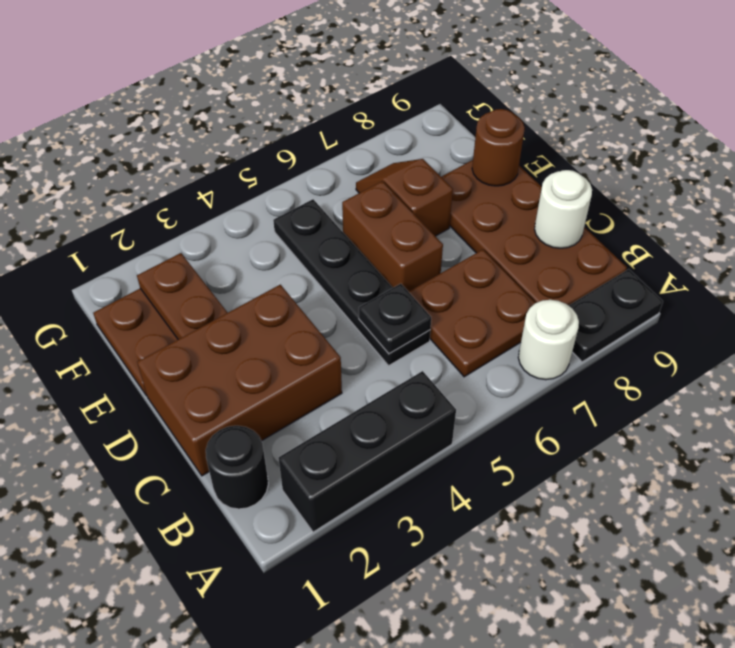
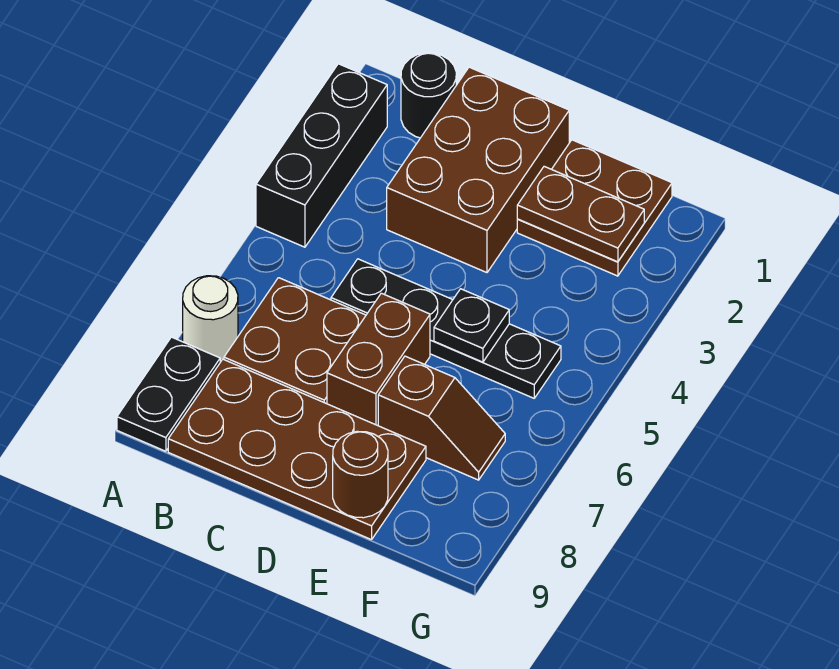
black 1x1 plate [359,284,431,354] -> black 1x1 plate moved to [434,289,509,362]
white 1x1 round brick [535,170,592,248] -> none
brown 1x2 brick [342,181,443,292] -> brown 1x2 brick turned to [327,293,430,426]

